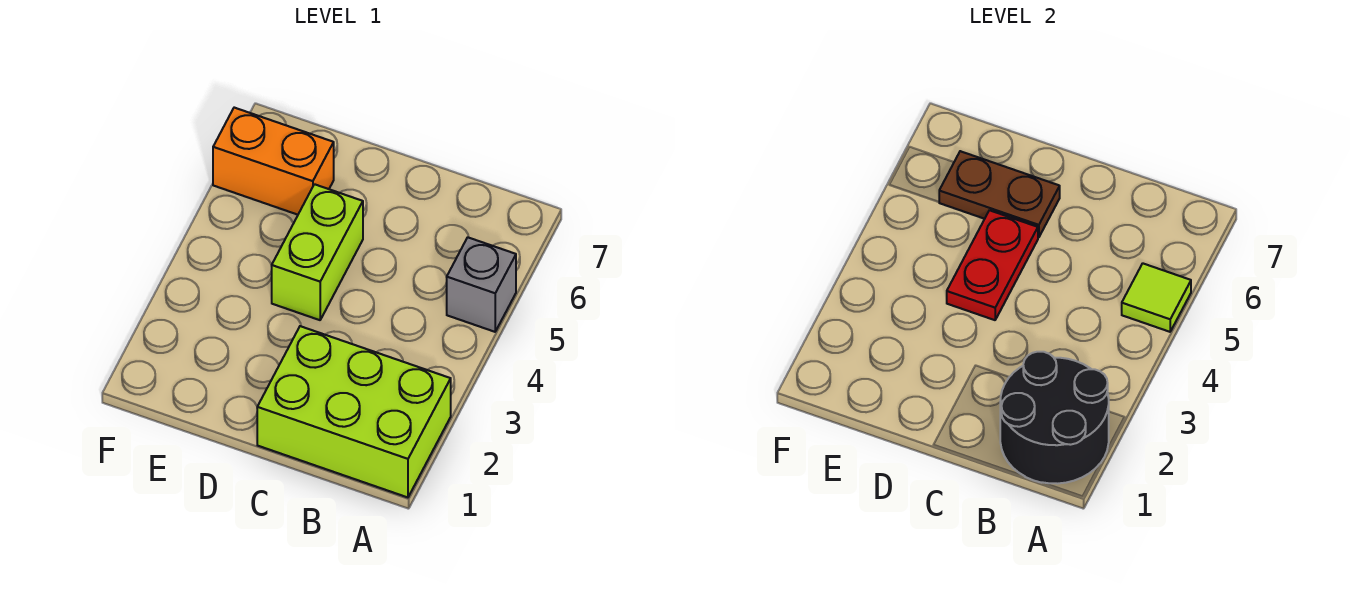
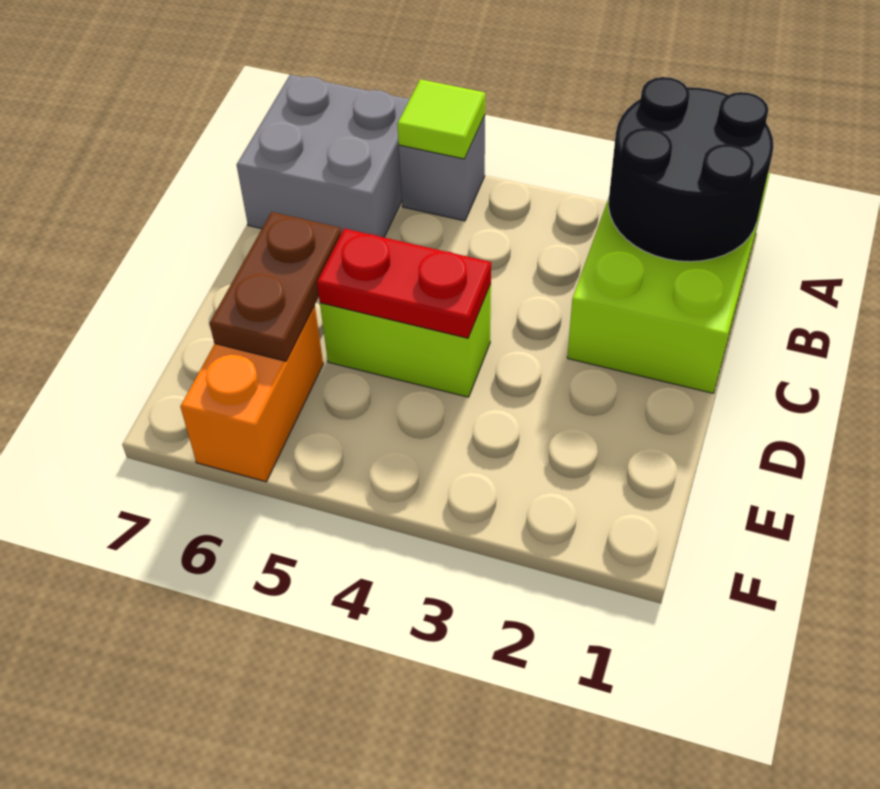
none -> grey 2x2 brick [237,75,410,237]

